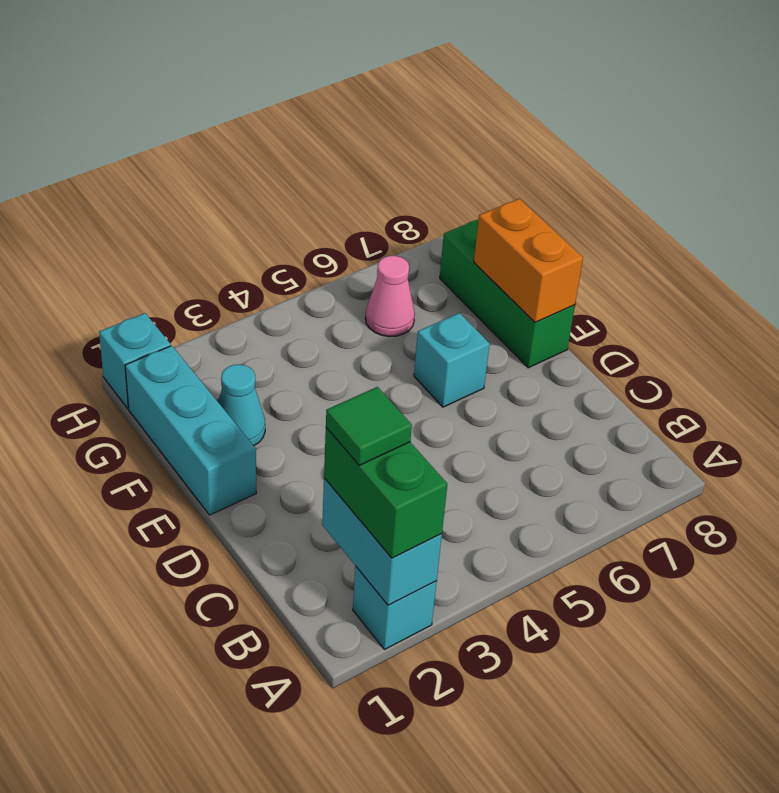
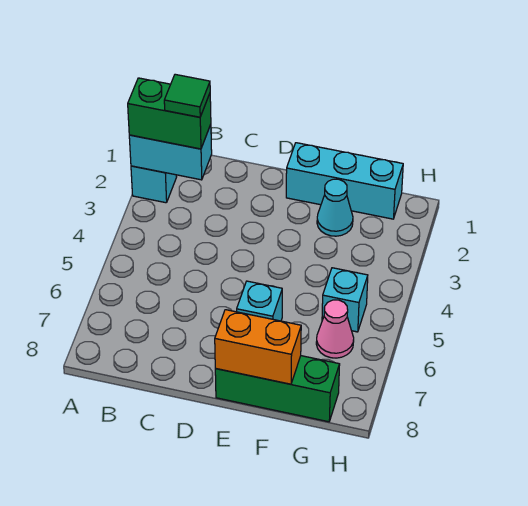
cyan 1x1 brick [99,313,171,408] -> cyan 1x1 brick moved to [322,268,368,332]

